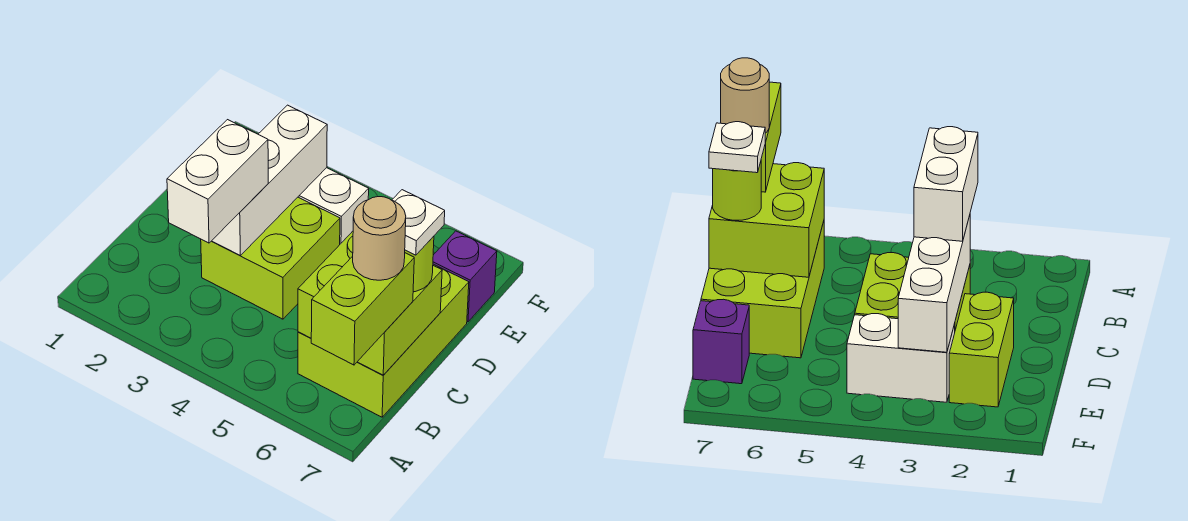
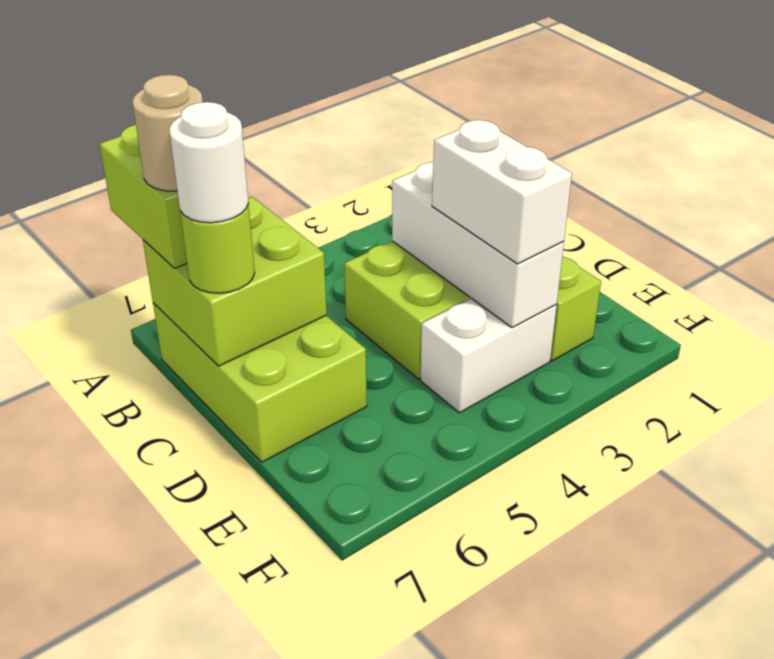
white 1x2 brick [167,120,268,243] -> white 1x2 brick moved to [432,120,572,264]
white 1x1 plate [392,190,445,255] -> white 1x1 round brick [169,102,249,223]
purple 1x1 brick [433,231,497,322] -> none

